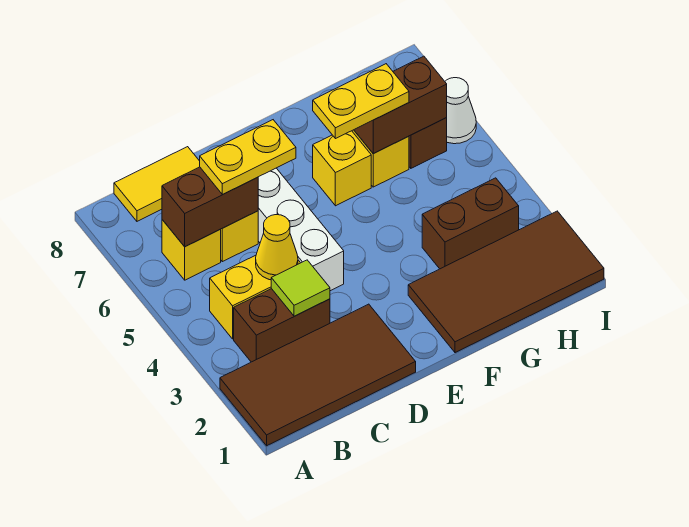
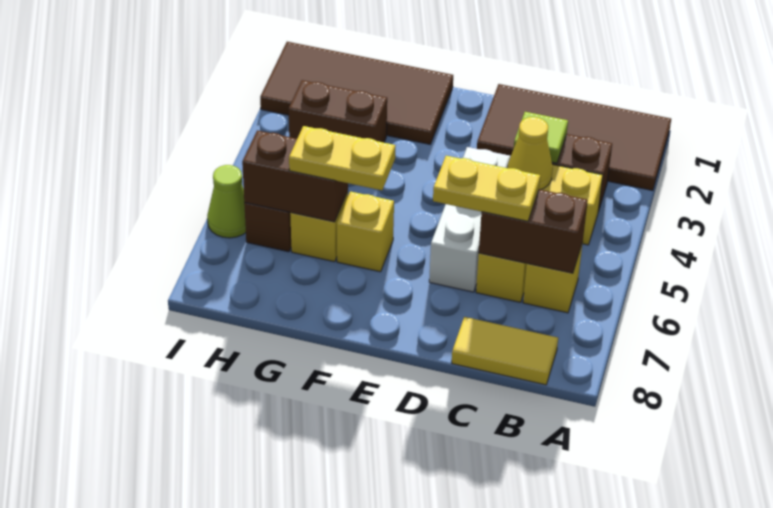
white 1x1 cone [445,78,476,144] -> lime 1x1 cone [207,165,246,238]

